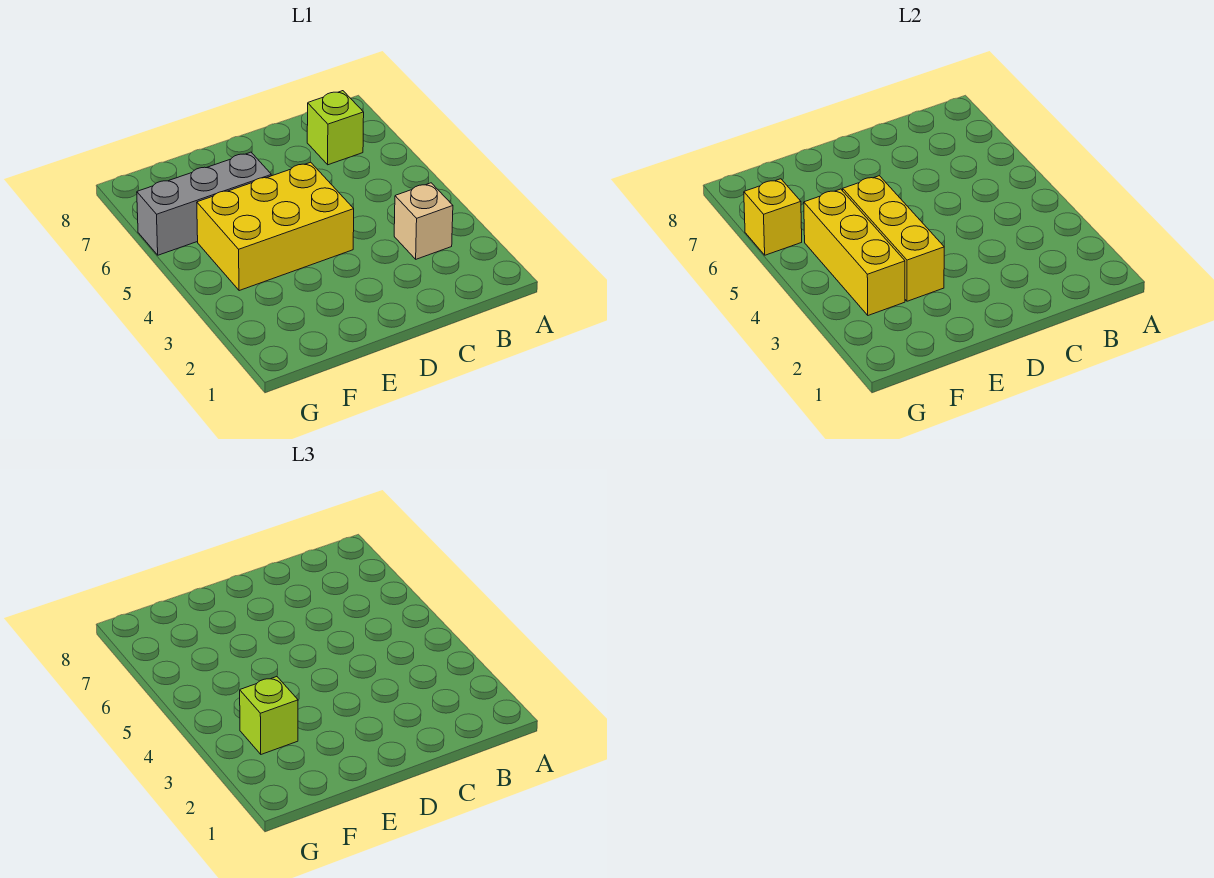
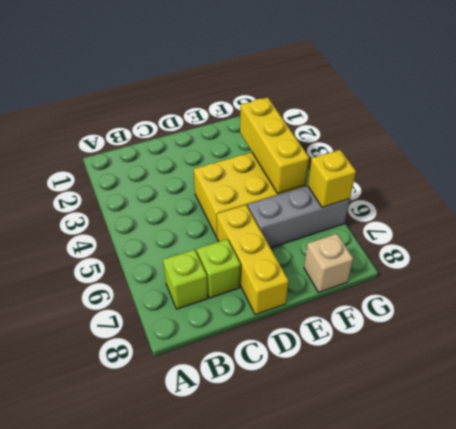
tan 1x1 brick [394,183,453,259] -> tan 1x1 brick moved to [304,234,353,292]
yellow 1x3 brick [843,176,944,301] -> yellow 1x3 brick moved to [217,205,289,315]
lime 1x1 brick [240,677,298,754] -> lime 1x1 brick moved to [197,239,241,298]

